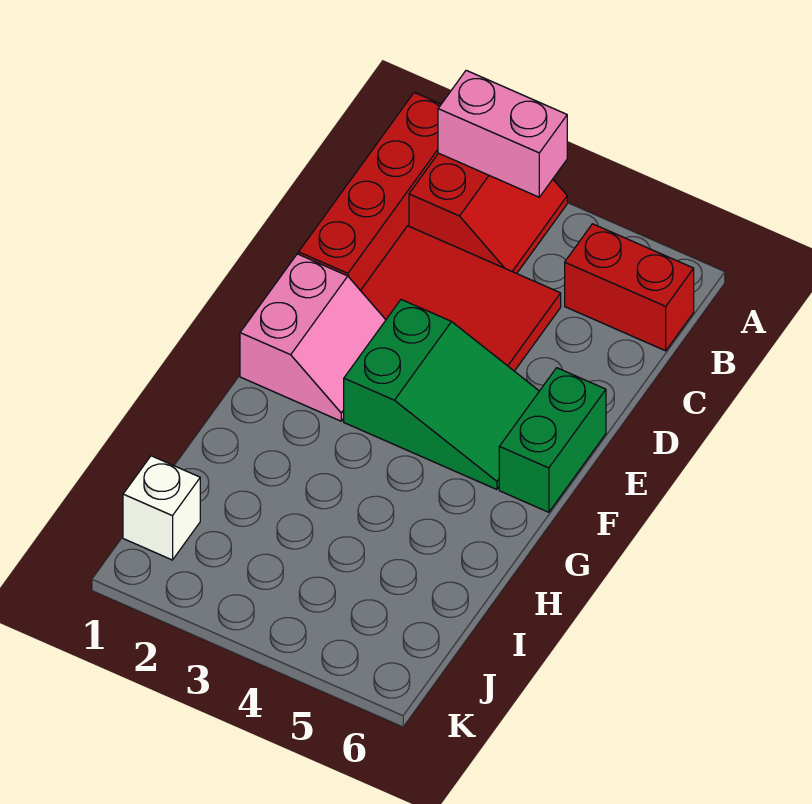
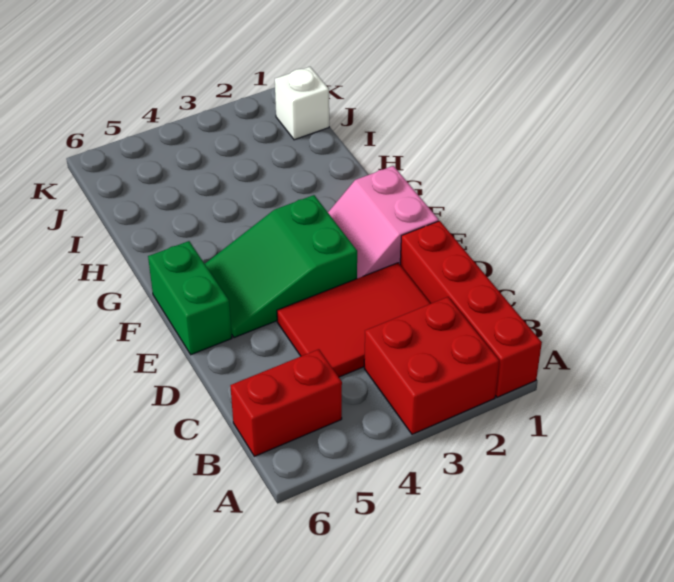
red 2x2 slope [409,153,567,274] -> red 2x2 brick [364,297,499,434]
pink 1x2 brick [438,70,567,197] -> none

